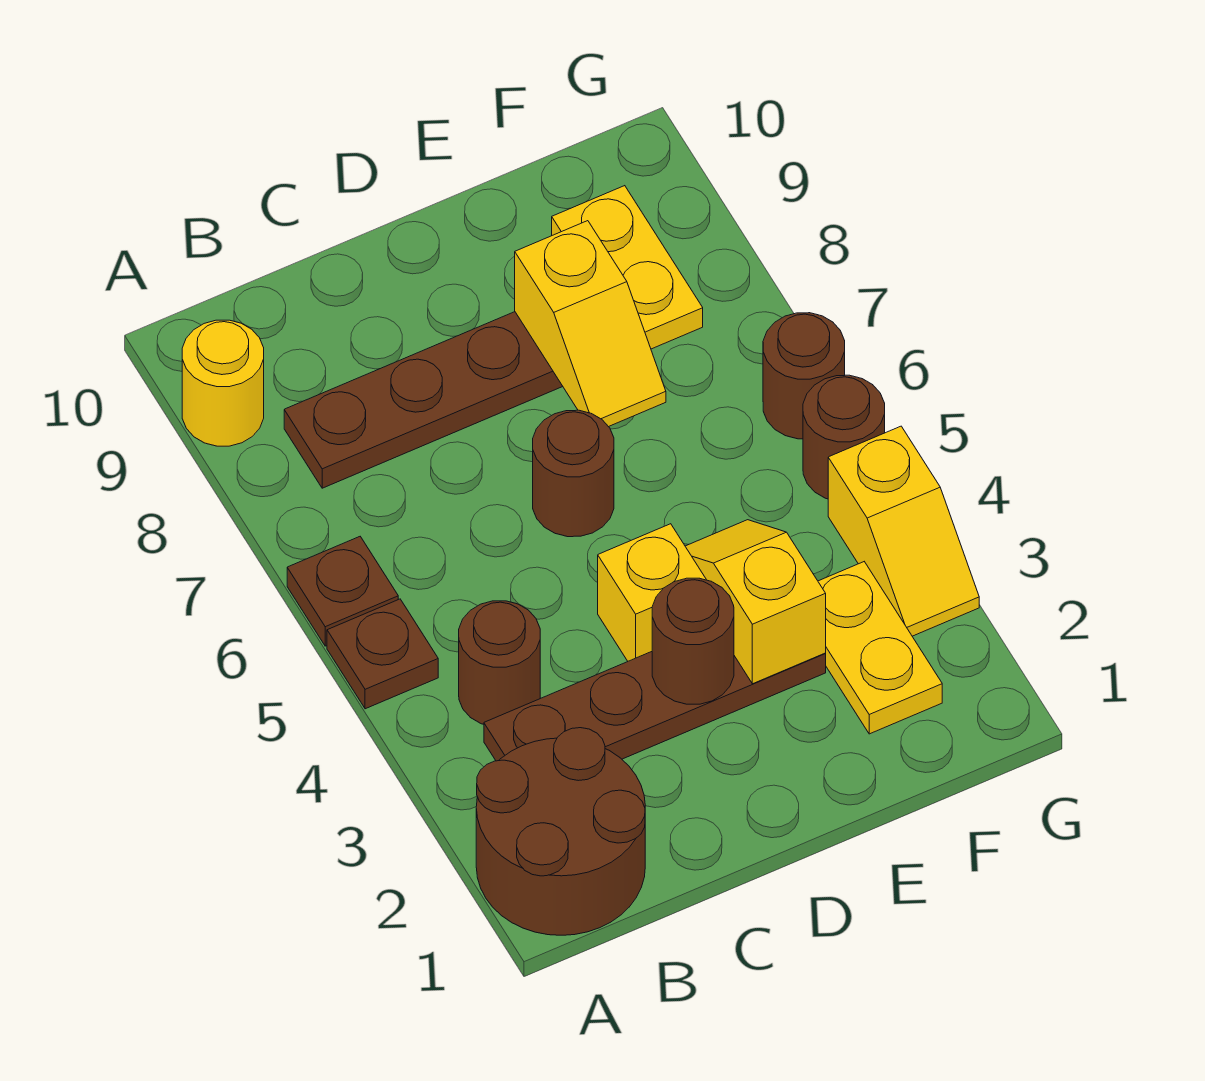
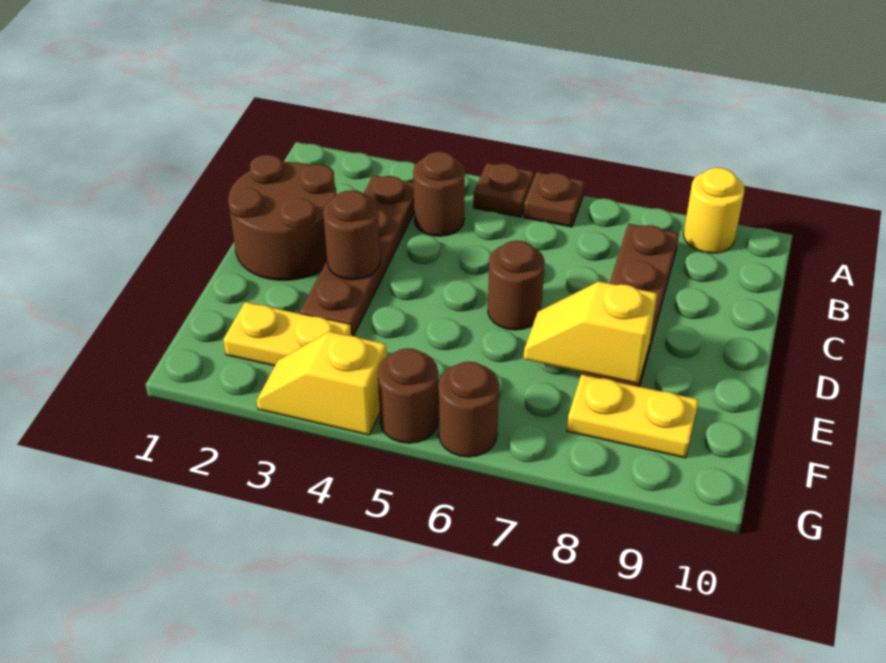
brown 2x2 round brick [476,728,645,935] -> brown 2x2 round brick moved to [228,155,337,280]
yellow 1x1 brick [598,524,706,661] -> none
yellow 1x2 slope [685,520,826,684] -> none

